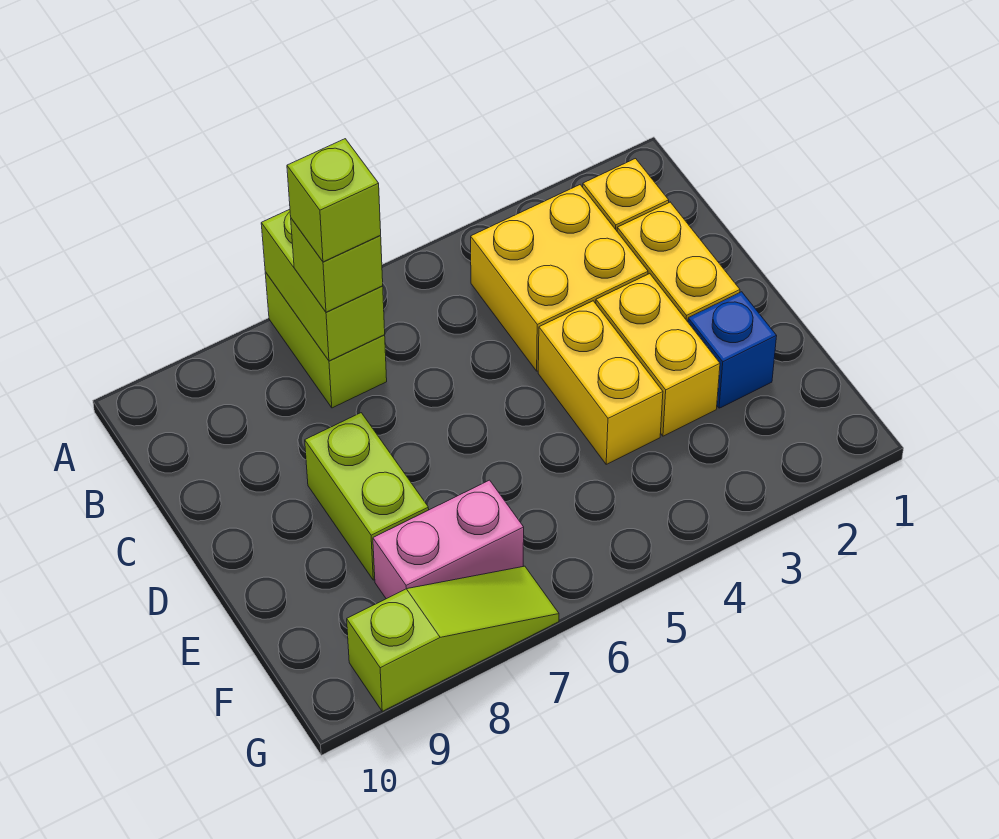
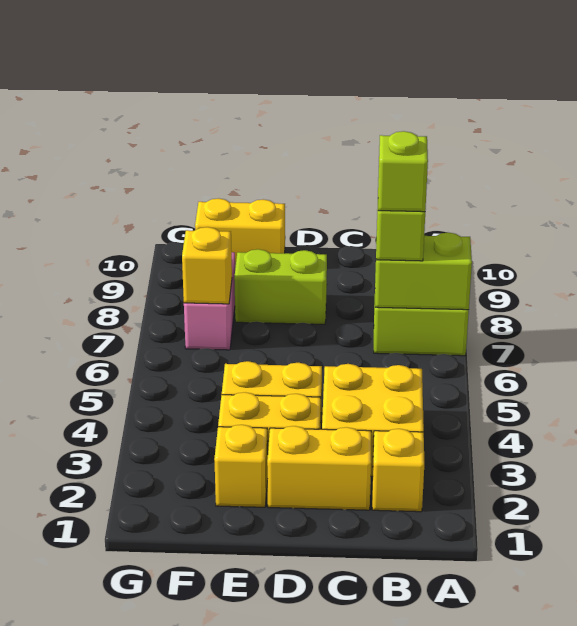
blue 1x1 brick [688,292,777,408] -> yellow 1x1 brick [214,425,268,507]
none -> yellow 1x2 brick [195,198,285,267]
none -> yellow 1x1 brick [182,227,232,304]
lime 1x3 slope [347,566,559,711] -> none

